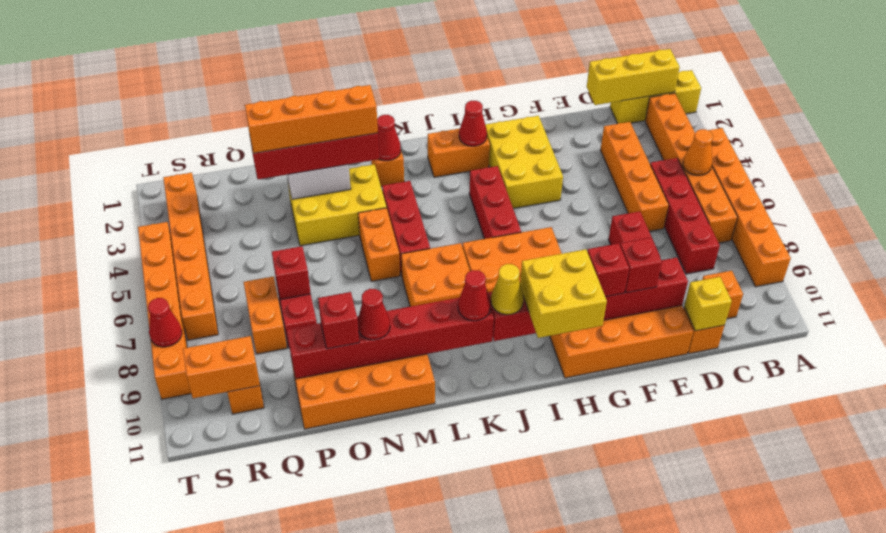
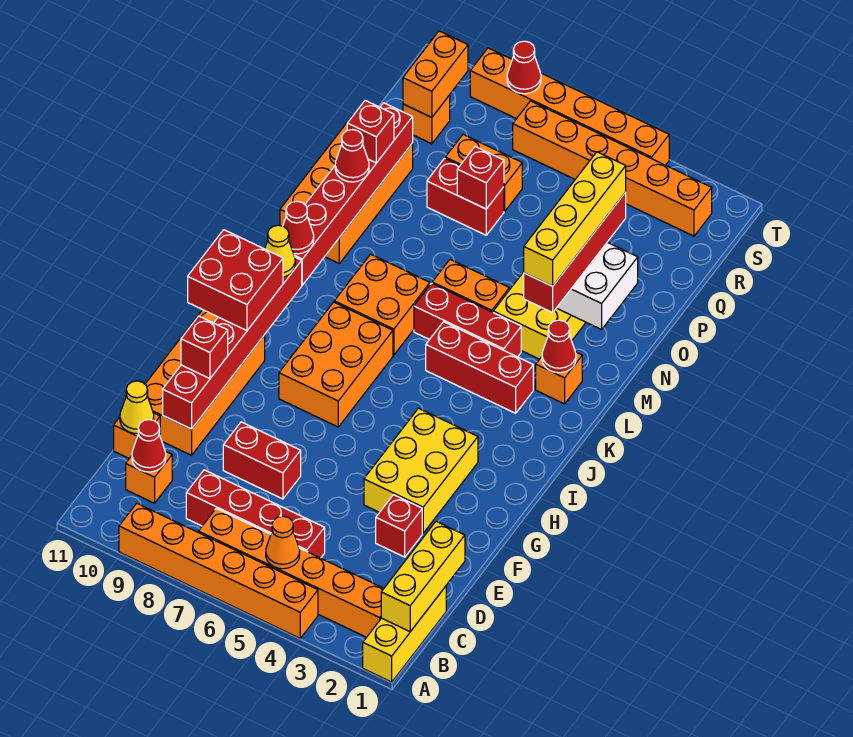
orange 1x4 brick [601,122,669,231] -> none
yellow 1x1 brick [684,277,732,331] -> yellow 1x1 cone [120,381,154,433]
yellow 2x3 brick [485,116,563,208] -> yellow 2x3 brick turned to [364,408,478,533]
red 1x1 brick [587,243,629,297] -> red 1x1 brick moved to [376,495,422,557]
yellow 2x2 brick [520,249,607,338] -> red 2x2 brick [188,230,283,331]
orange 1x2 brick [428,129,490,177] -> none
red 1x1 cone [459,101,487,146] -> red 1x1 cone moved to [132,420,166,472]
red 1x3 brick [469,166,521,239] -> red 1x3 brick moved to [426,322,533,413]
orange 1x4 brick [245,85,378,153] -> yellow 1x4 brick [524,152,626,286]

